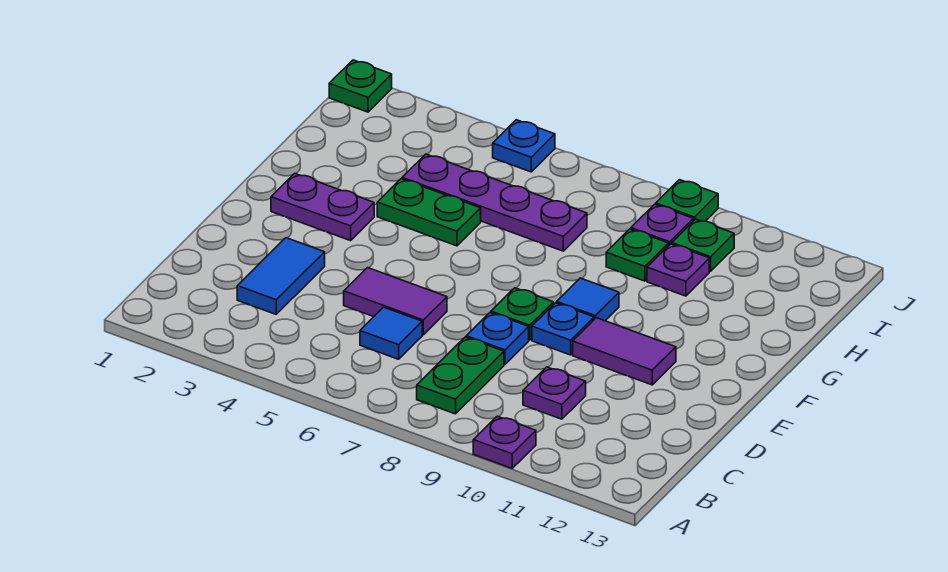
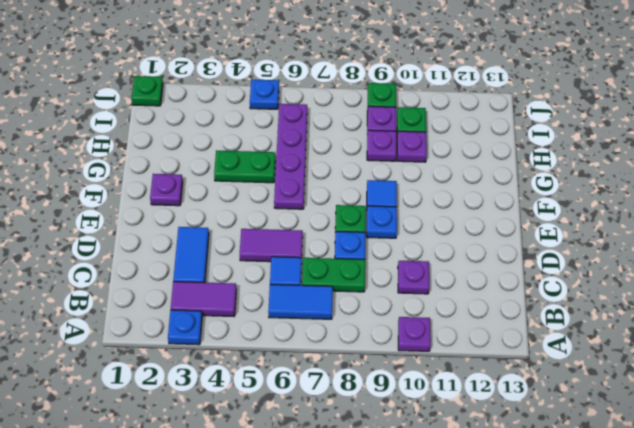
none -> blue 1x1 plate [168,310,202,345]
none -> blue 1x2 tile [268,284,333,319]
green 1x2 plate [417,337,504,414] -> green 1x2 plate turned to [302,258,365,292]
purple 1x2 tile [573,318,676,385] -> purple 1x2 tile moved to [171,282,237,316]
purple 1x2 plate [271,173,374,241] -> purple 1x1 plate [150,174,183,206]
purple 1x4 plate [402,154,587,251] -> purple 1x4 plate turned to [274,104,307,209]
green 1x1 plate [606,229,669,281] -> purple 1x1 plate [367,130,396,161]

